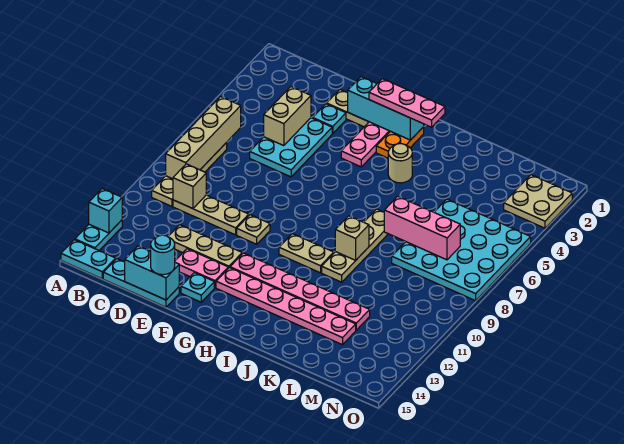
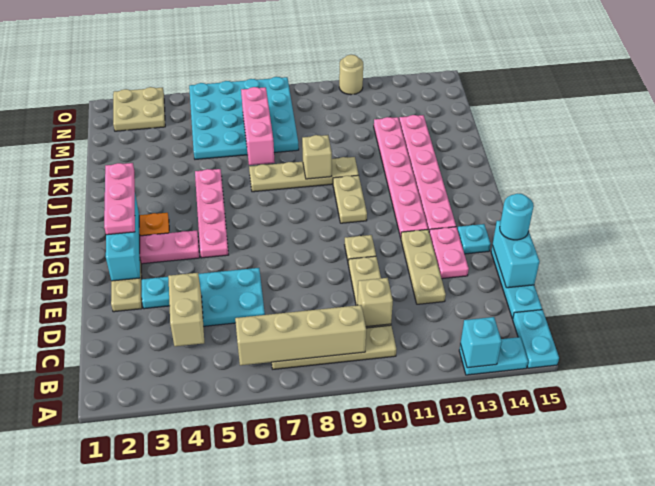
tan 1x2 brick [264,87,311,146] -> tan 1x2 brick turned to [168,273,204,346]
none -> pink 1x4 plate [195,169,228,258]
tan 1x1 round brick [388,144,412,183] -> tan 1x1 round brick moved to [339,55,363,95]

